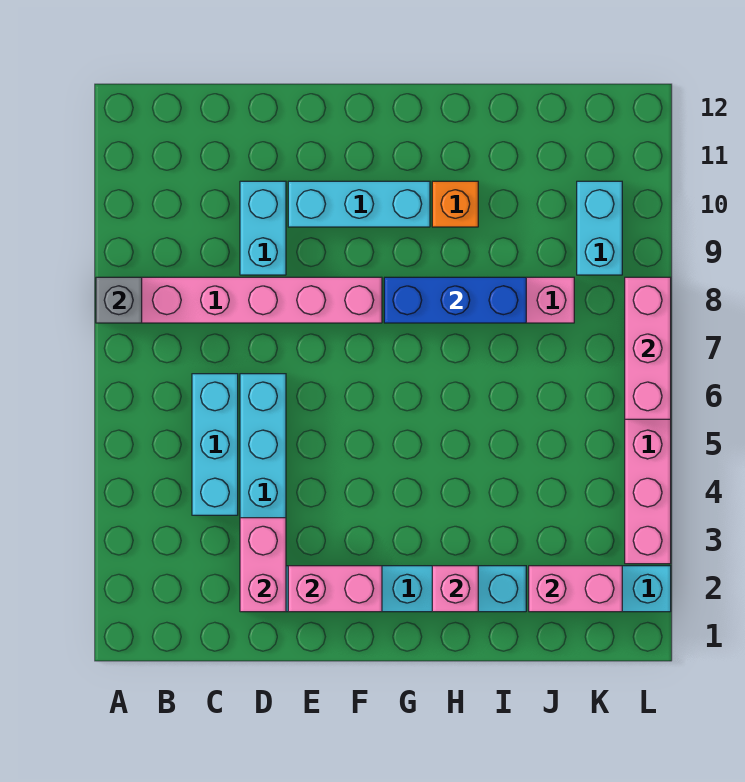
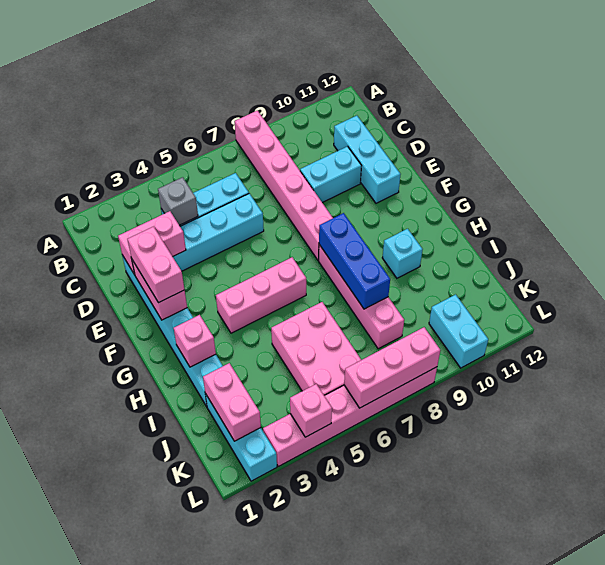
grey 1x1 brick [96,277,142,323] -> grey 1x1 brick moved to [158,177,198,225]
none -> pink 1x2 brick [128,226,185,303]
cyan 1x3 brick [288,181,430,227] -> cyan 1x3 brick moved to [334,116,401,203]
none -> pink 1x3 brick [216,257,306,333]
orange 1x1 brick [432,181,478,227] -> cyan 1x1 brick [382,229,423,278]
none -> pink 2x3 brick [271,302,361,396]
cyan 1x2 brick [577,181,622,275] -> cyan 1x2 brick turned to [429,294,488,368]
none -> pink 1x1 brick [290,384,332,437]

